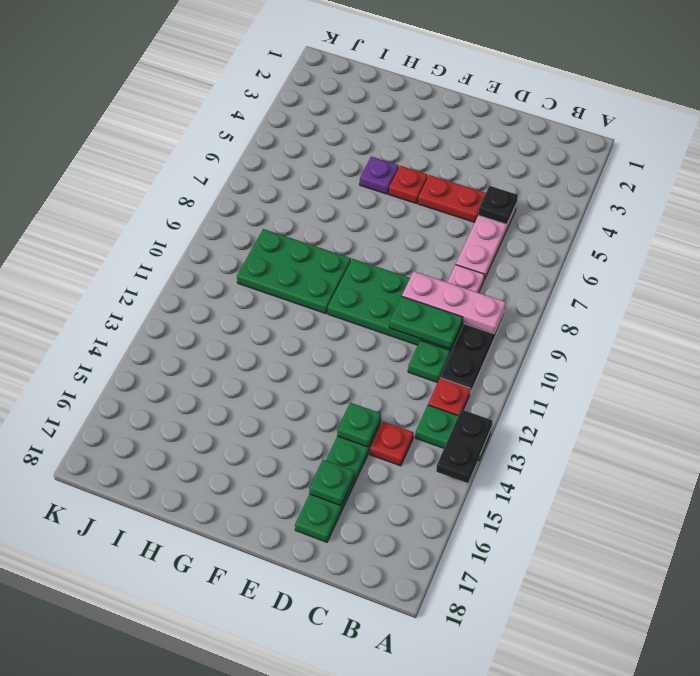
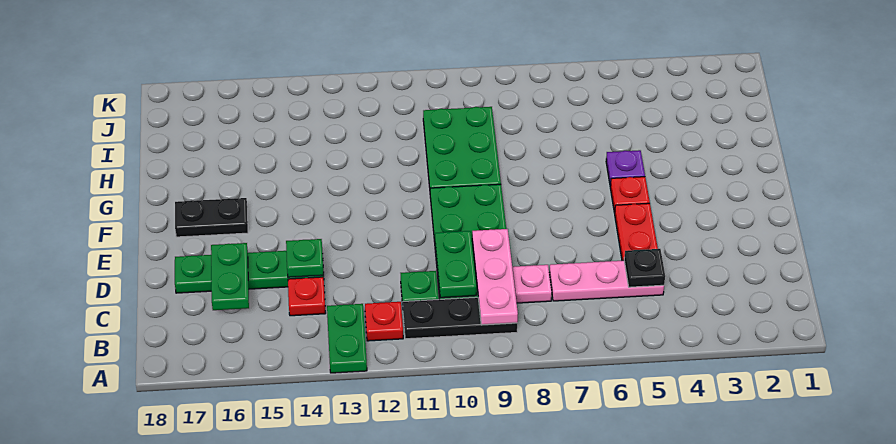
black 1x2 plate [436,409,493,483] -> black 1x2 plate moved to [175,198,248,237]
green 1x1 plate [309,460,354,506] -> green 1x2 plate [211,243,249,310]

